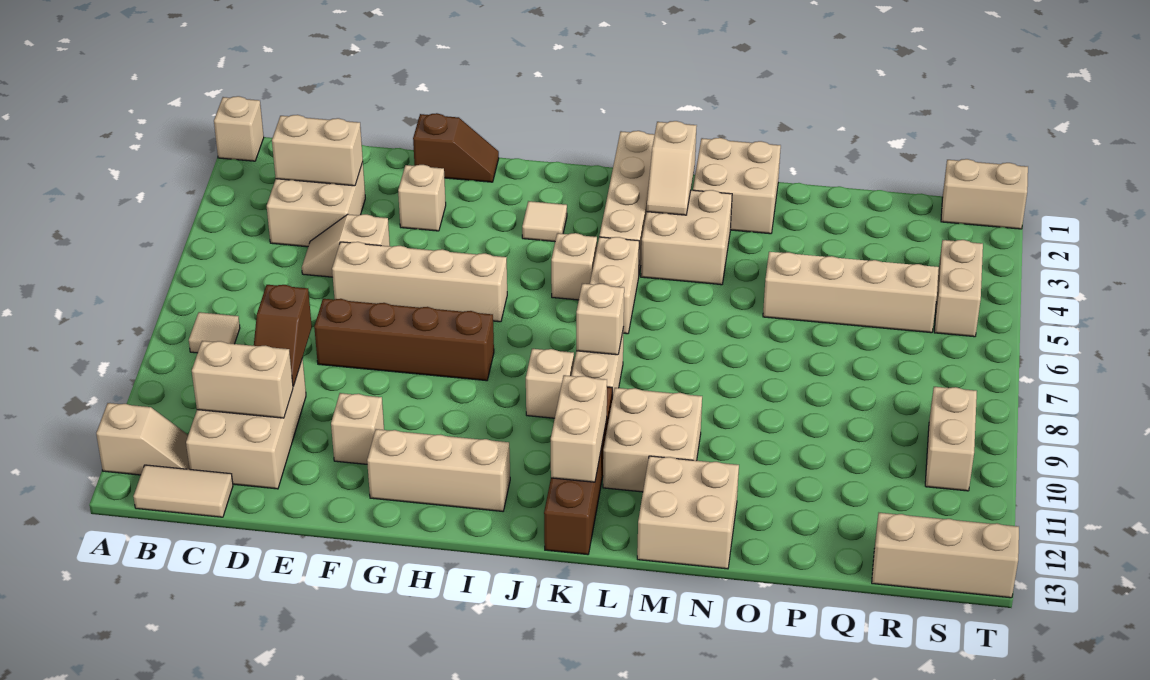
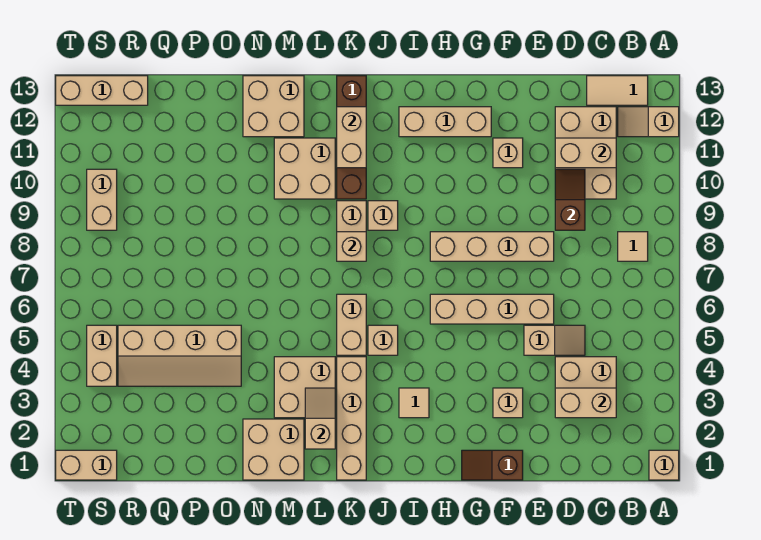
brown 1x4 brick [314,299,494,381] -> tan 1x4 brick [430,232,554,261]

